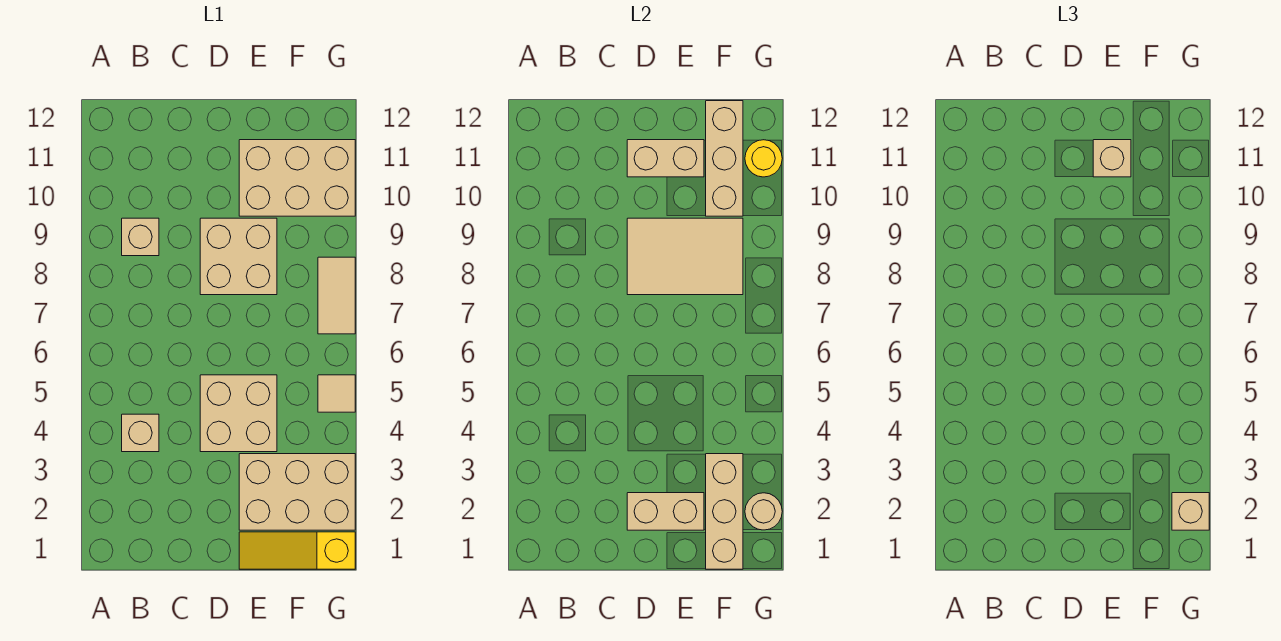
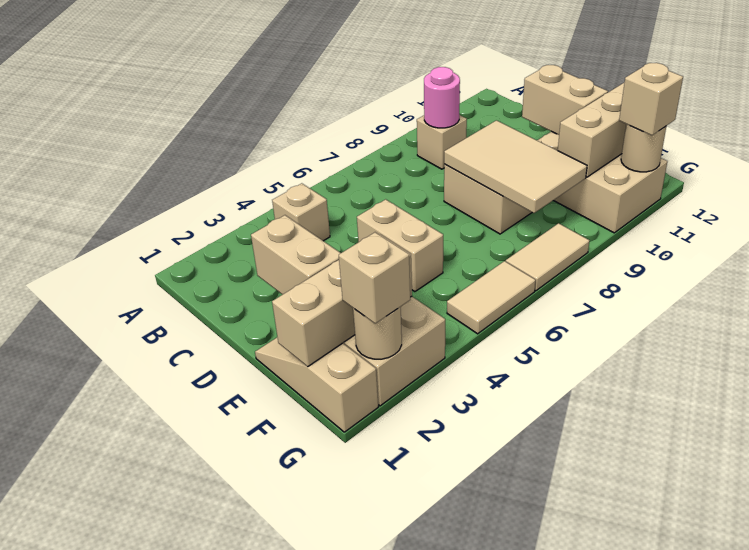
none -> pink 1x1 round brick [424,67,460,128]
tan 2x2 brick [200,375,277,452] -> tan 1x2 brick [357,199,443,292]
yellow 1x3 slope [239,532,355,569] -> tan 1x3 slope [255,337,378,432]
tan 1x1 brick [1093,140,1131,177] -> tan 1x1 brick moved to [619,63,683,135]
tan 1x1 tile [318,375,355,412] -> tan 1x2 tile [447,261,535,334]
yellow 1x1 round brick [745,140,782,177] -> tan 1x1 round brick [621,124,666,172]

